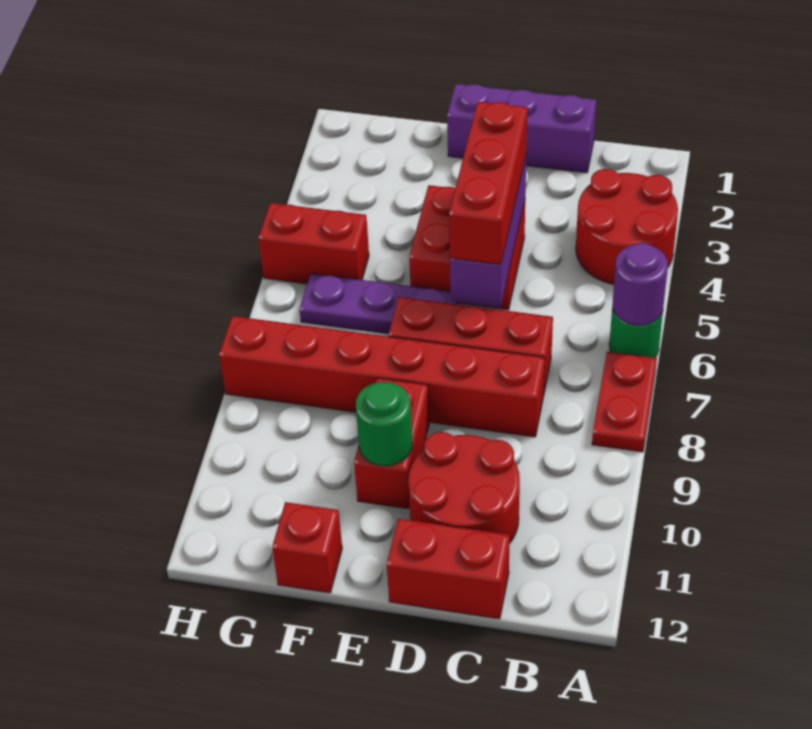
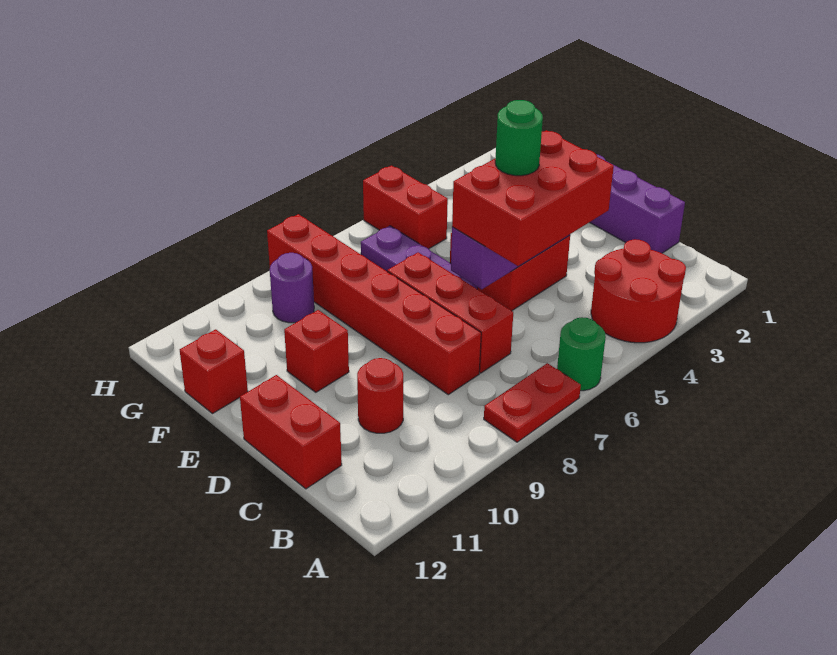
purple 1x1 round brick [613,243,668,325] -> purple 1x1 round brick moved to [270,253,314,323]
red 2x2 round brick [408,432,520,544] -> red 1x1 round brick [357,358,403,433]
red 1x3 brick [449,102,527,264] -> red 2x3 brick [452,130,614,266]
red 1x2 brick [354,378,429,509] -> red 1x1 brick [284,310,349,392]
green 1x1 round brick [356,382,412,466] -> green 1x1 round brick moved to [495,100,543,176]

